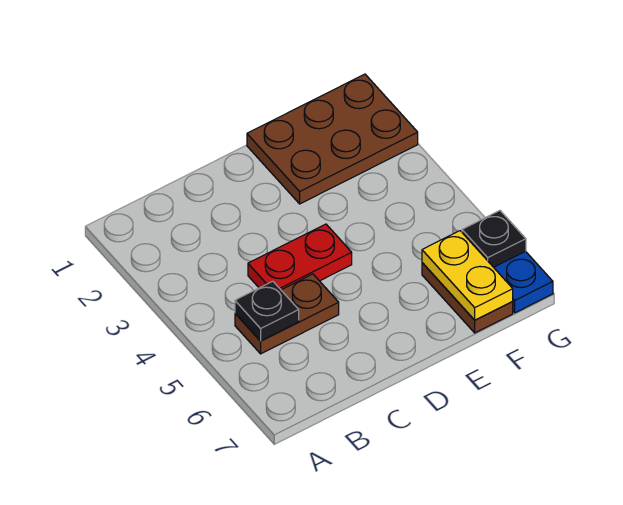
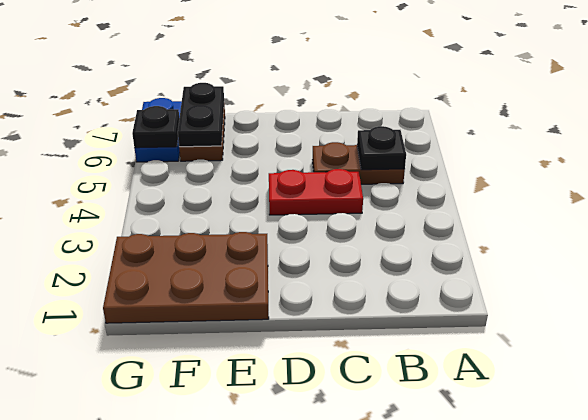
yellow 1x2 plate [422,231,513,320] -> black 1x2 plate [178,83,224,147]

